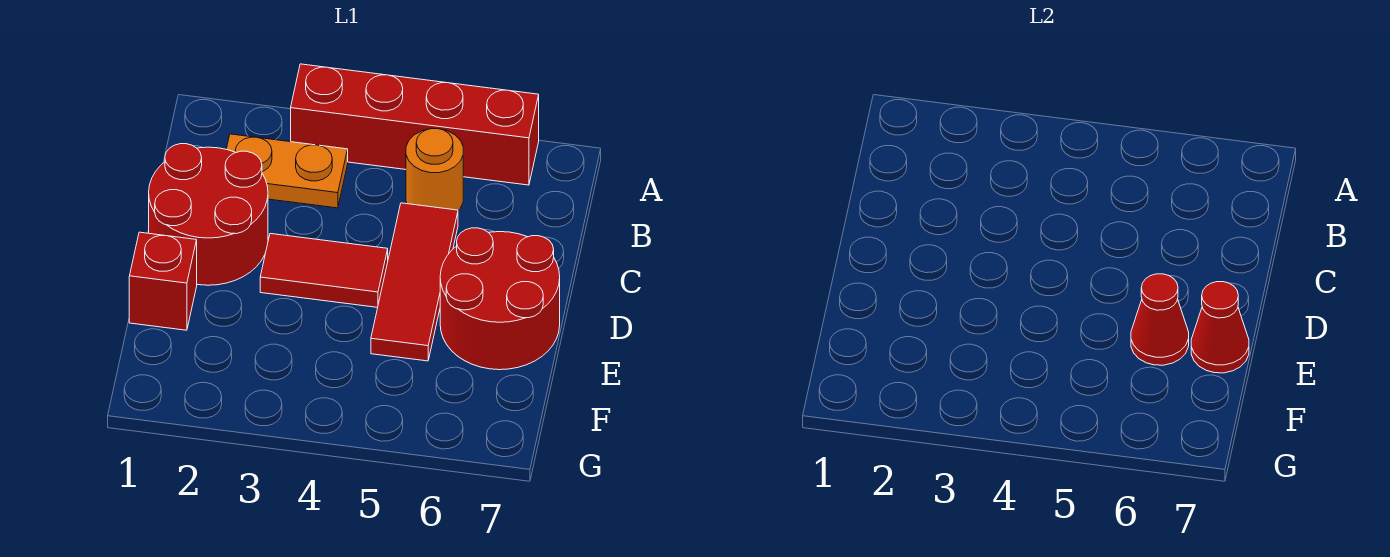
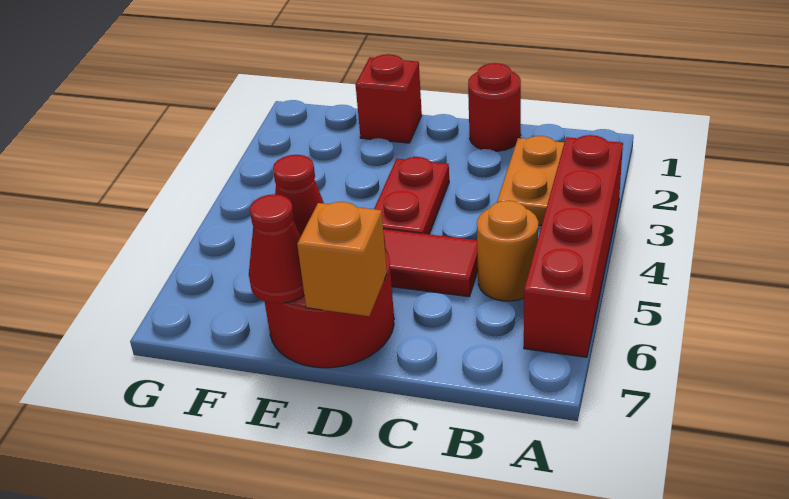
red 2x2 round brick [149,144,268,285] -> red 1x1 round brick [468,63,521,151]
red 1x2 tile [260,234,388,307] -> red 1x2 plate [374,157,449,234]
none -> orange 1x1 brick [297,202,387,316]

